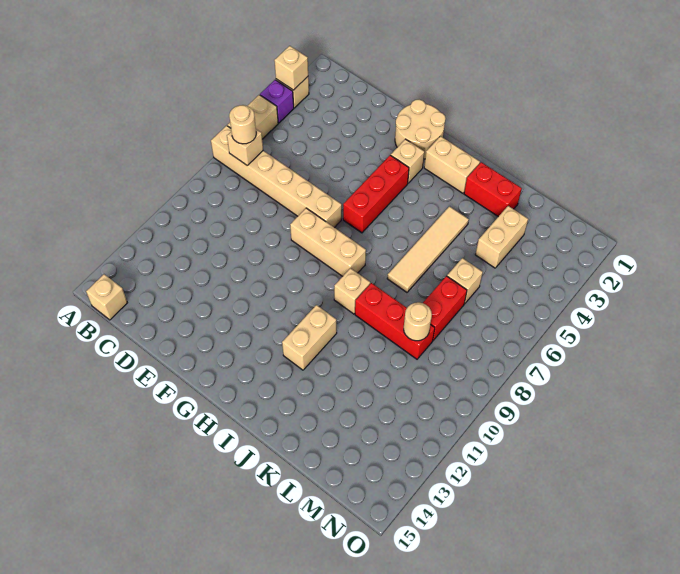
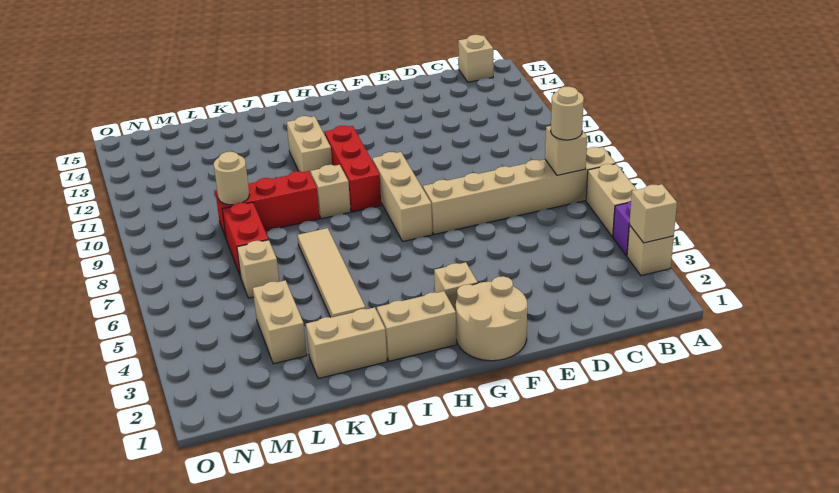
tan 1x3 brick [290,208,366,276] -> tan 1x3 brick turned to [372,152,432,241]
red 1x3 brick [343,155,409,233] -> red 1x3 brick moved to [324,126,381,212]
red 1x2 brick [464,162,522,217] -> tan 1x2 brick [306,307,387,379]

